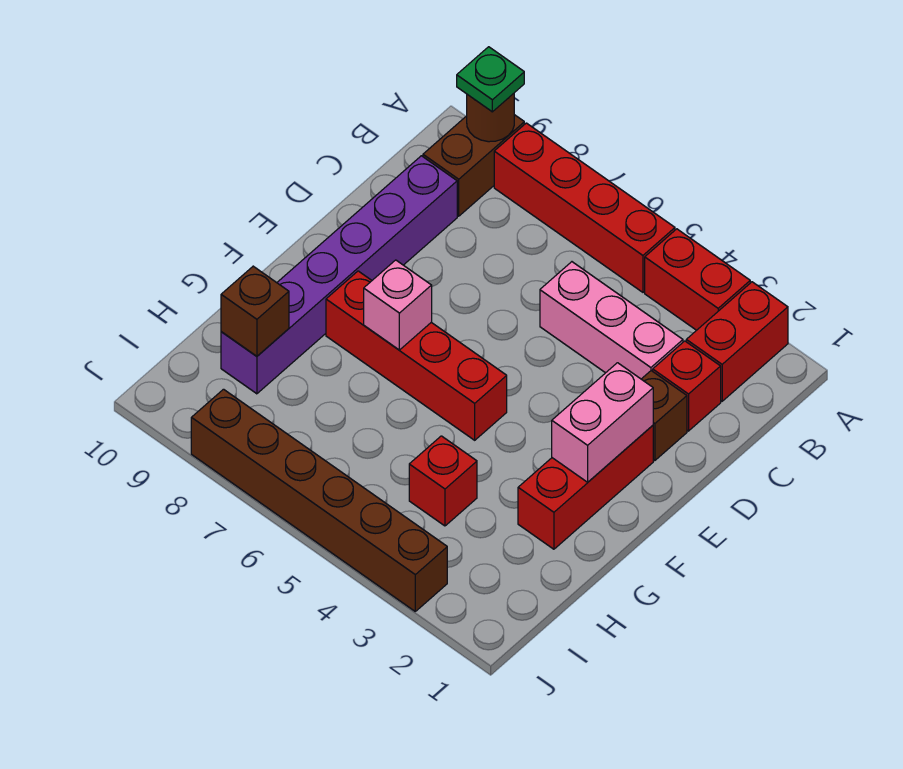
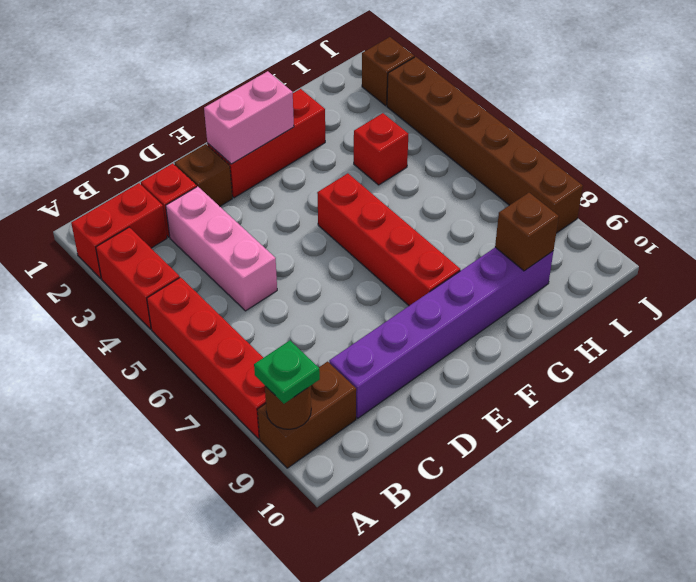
pink 1x1 brick [364,260,432,350] -> none
none -> brown 1x1 brick [362,37,414,106]

